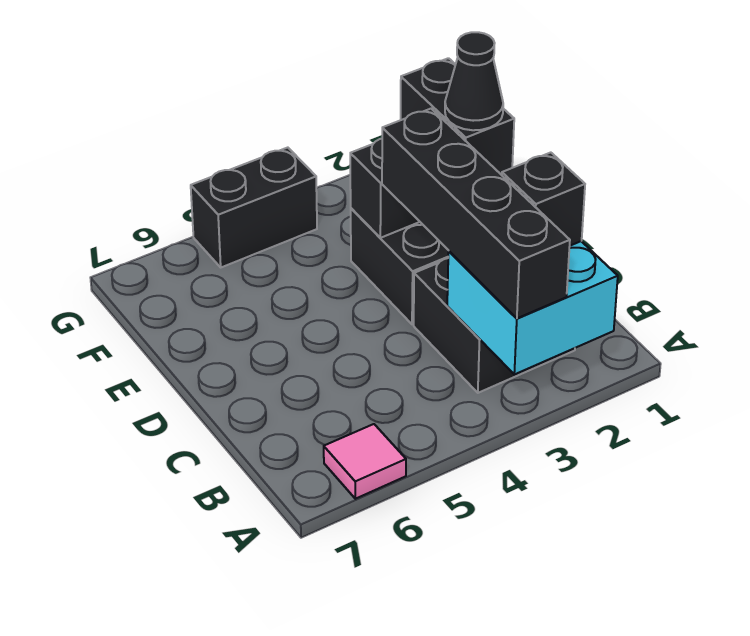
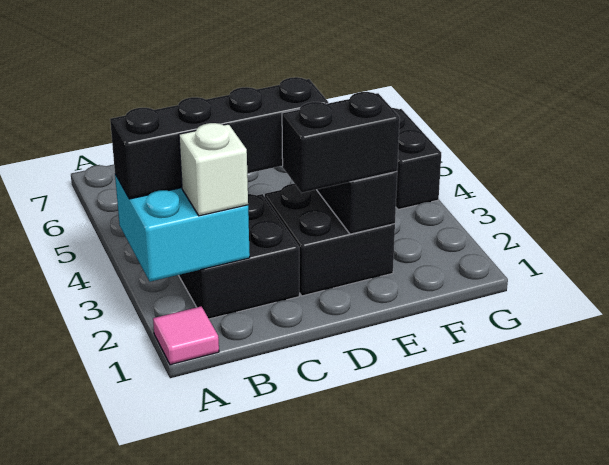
pink 1x1 tile [324,424,406,499] -> pink 1x1 tile moved to [153,306,219,365]
black 1x1 brick [502,153,585,246] -> white 1x1 brick [179,123,248,216]
black 1x1 cone [445,32,503,130] -> none

